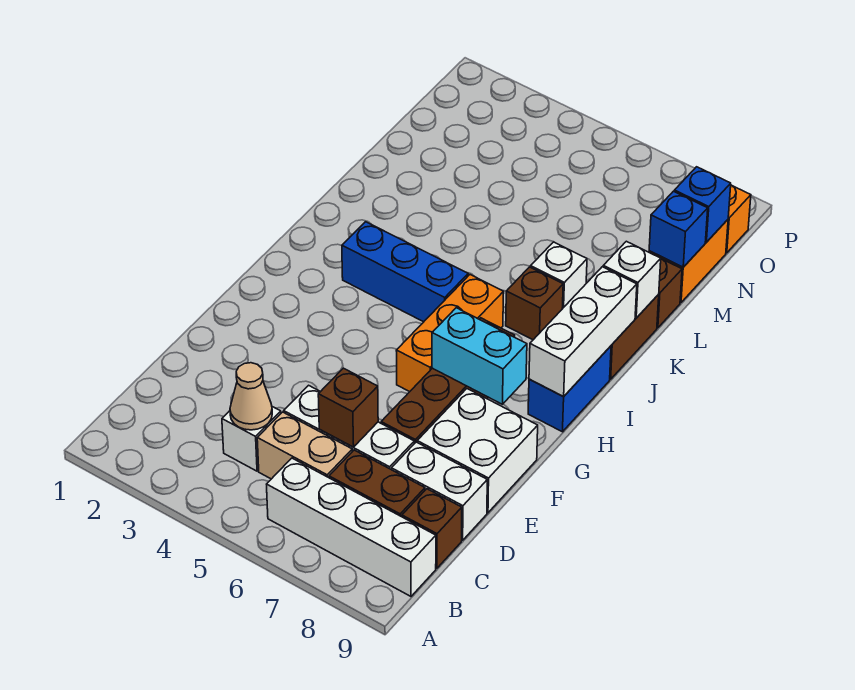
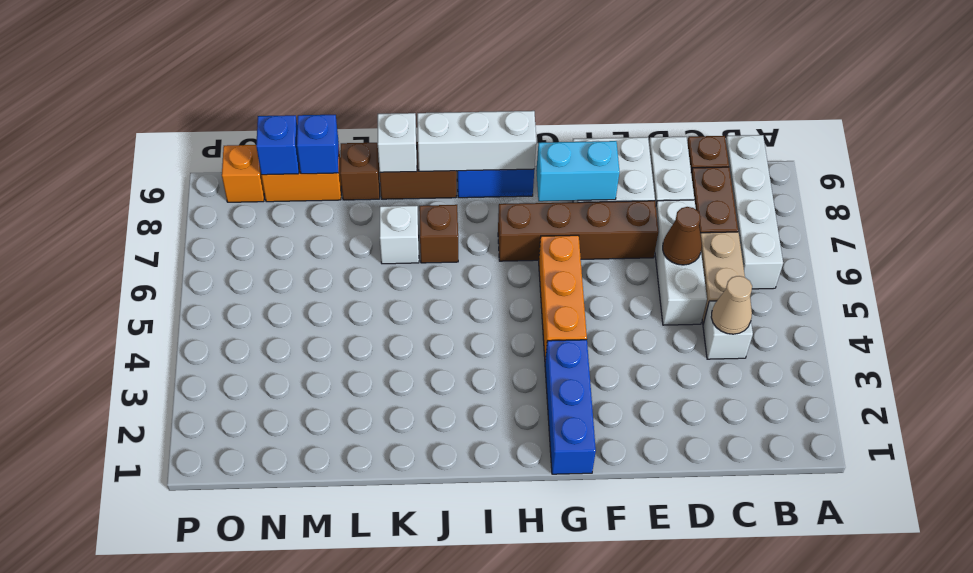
brown 1x1 brick [318,368,378,447] -> brown 1x1 cone [663,207,702,265]
orange 1x3 brick [396,275,504,392] -> orange 1x3 brick turned to [539,235,587,359]
cyan 1x2 brick [432,308,527,404] -> cyan 1x2 brick turned to [536,141,620,201]
blue 1x3 brick [342,222,468,322] -> blue 1x3 brick moved to [545,340,596,474]

